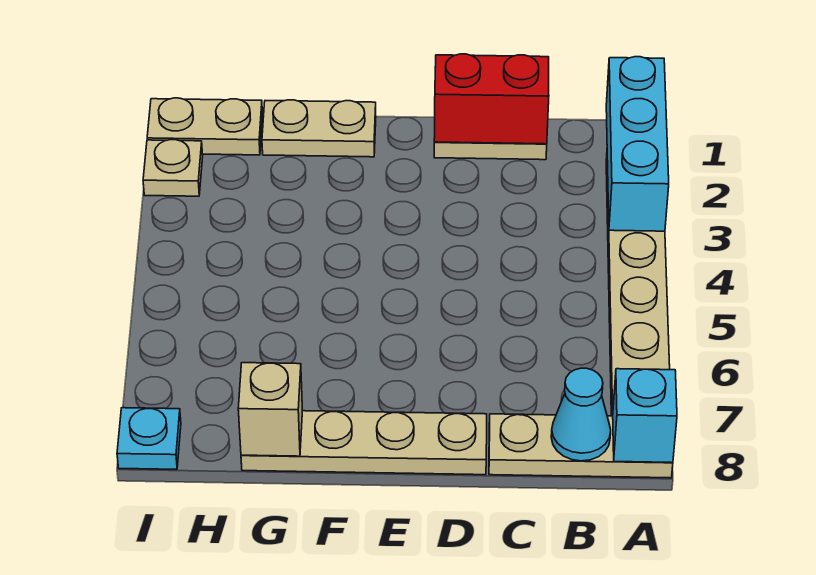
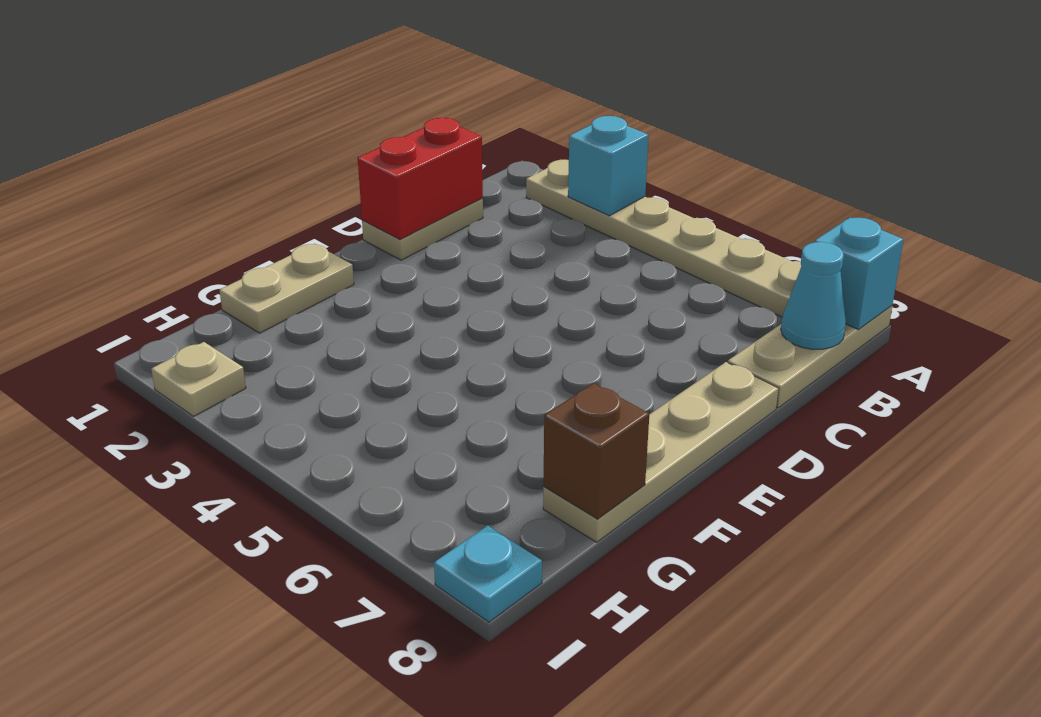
cyan 1x3 brick [606,57,669,231] -> cyan 1x1 brick [568,116,649,216]
tan 1x1 brick [238,363,302,456] -> brown 1x1 brick [543,383,649,519]
tan 1x2 plate [147,98,263,155] -> none

